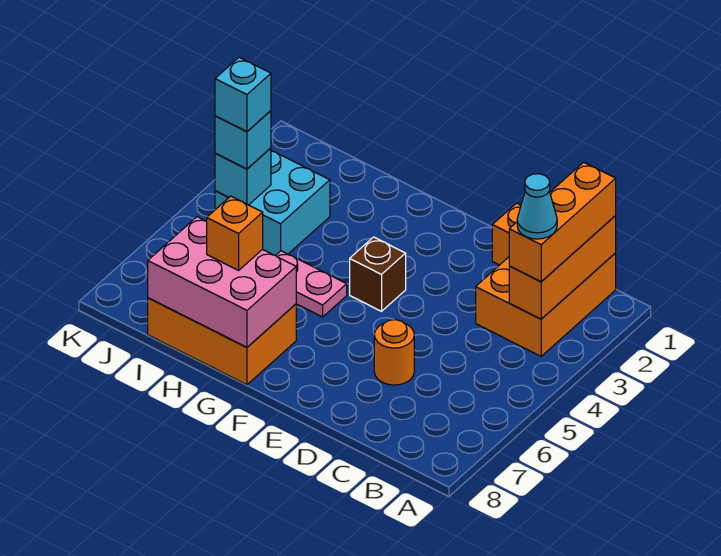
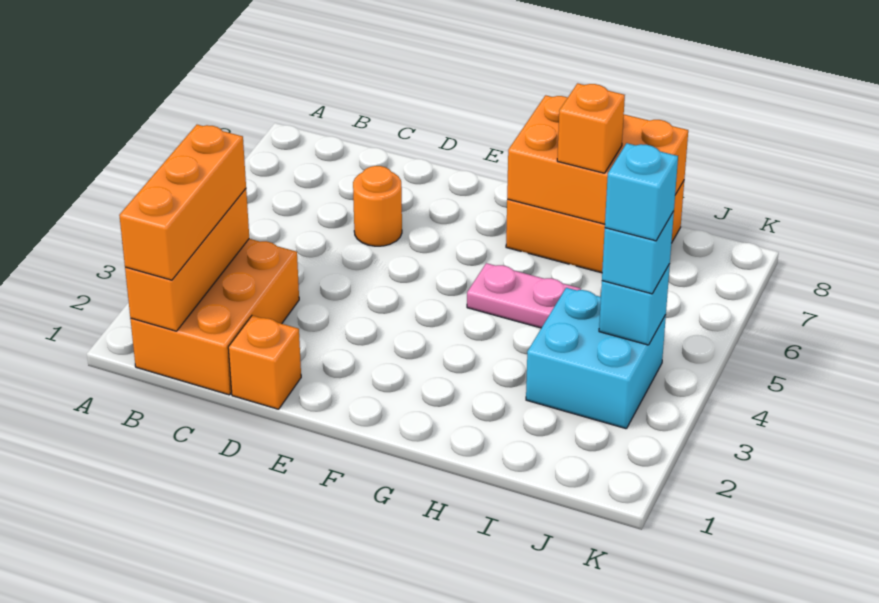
cyan 1x1 cone [517,174,557,239] -> none
brown 1x1 brick [350,237,406,311] -> none
pink 2x3 brick [148,217,296,347] -> orange 2x3 brick [507,95,688,224]

